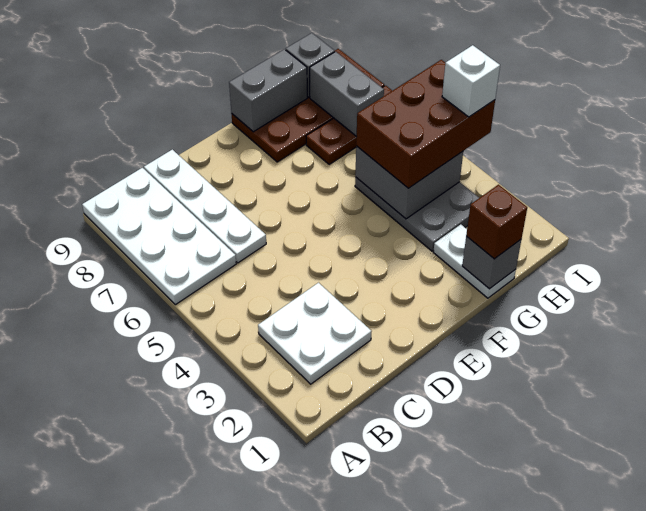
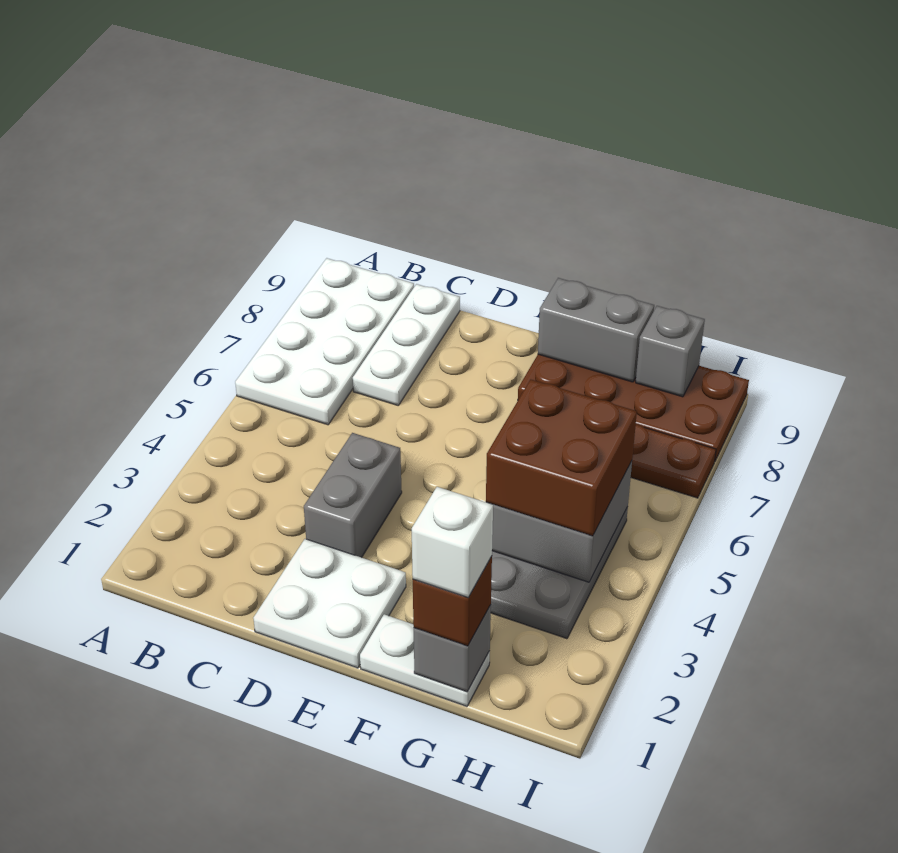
white 2x2 plate [258,283,372,384] -> white 2x2 plate moved to [253,539,406,668]
white 1x4 plate [144,150,266,263] -> white 1x3 plate [353,284,460,405]
white 1x2 plate [433,224,516,298] -> white 1x2 plate turned to [360,614,490,706]
brown 2x3 brick [356,60,495,188] -> brown 2x2 brick [486,380,637,536]
grey 1x2 brick [310,52,384,137] -> grey 1x2 brick moved to [304,433,402,558]
white 1x1 brick [442,45,500,117] -> white 1x1 brick moved to [412,487,493,597]

